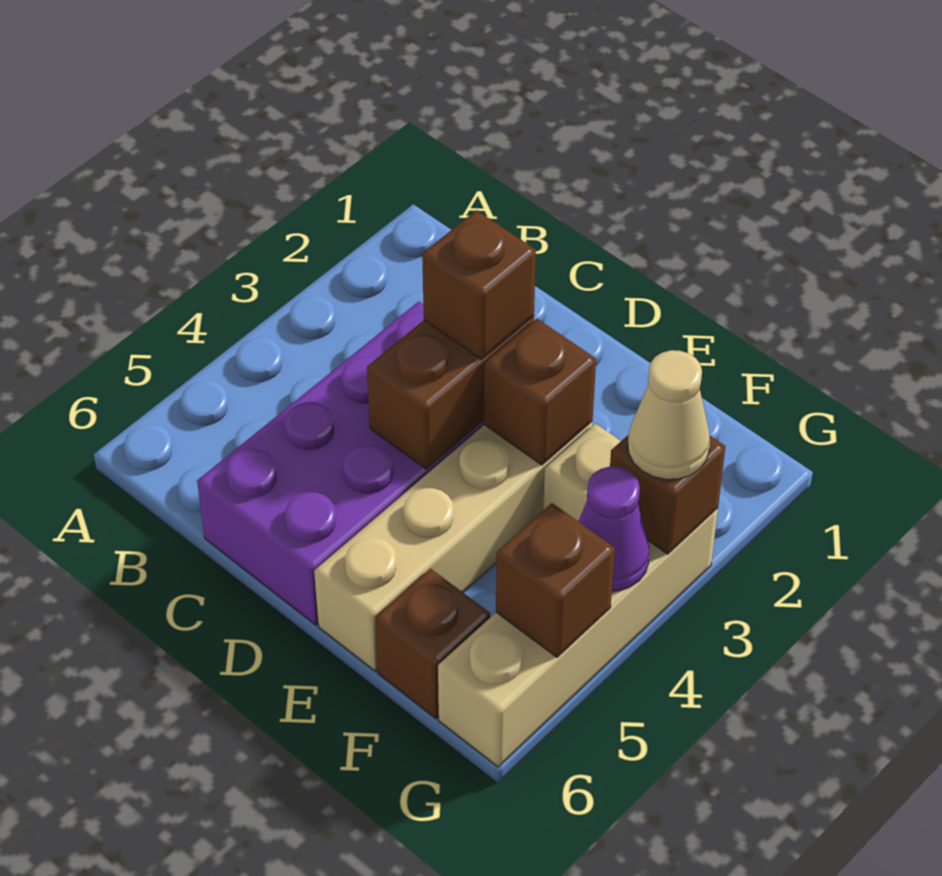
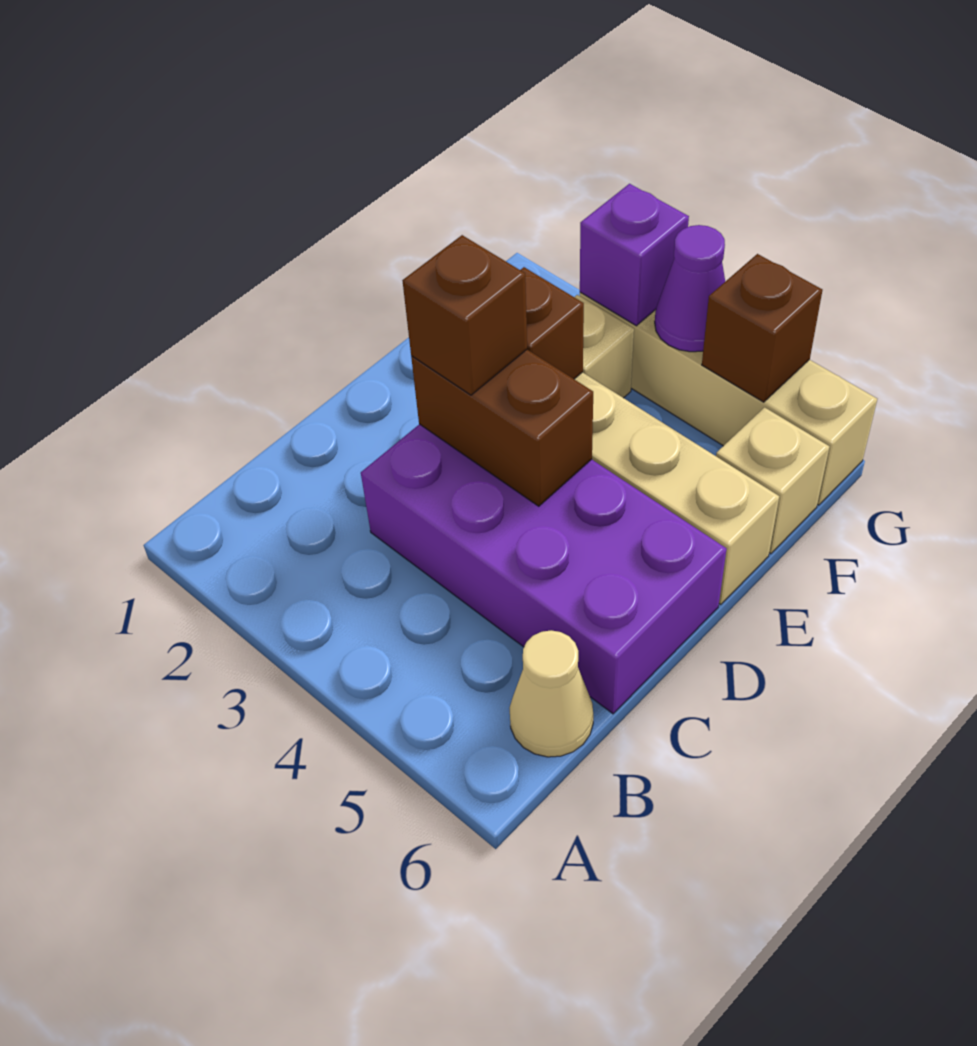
brown 1x1 brick [375,569,490,718] -> tan 1x1 brick [716,407,829,554]
brown 1x1 brick [610,436,726,554] -> purple 1x1 brick [580,184,689,326]
tan 1x1 cone [628,350,710,479] -> tan 1x1 cone moved to [510,630,593,757]

